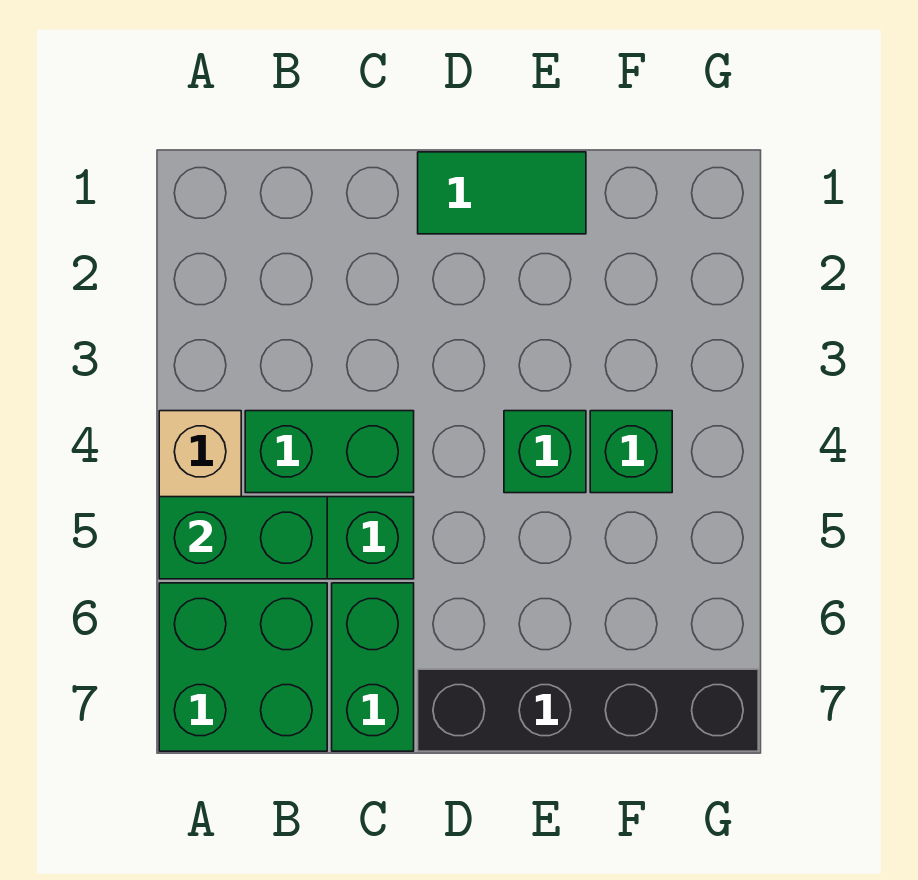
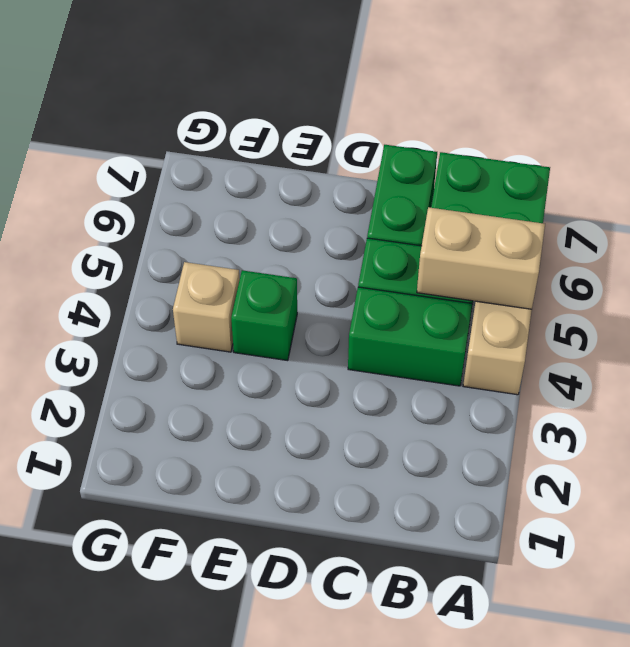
green 1x2 brick [159,497,327,579] -> tan 1x2 brick [417,207,545,309]
green 1x2 tile [418,152,586,234] -> none
black 1x4 brick [418,669,758,751] -> none
green 1x1 brick [590,411,672,493] -> tan 1x1 brick [173,262,240,352]

